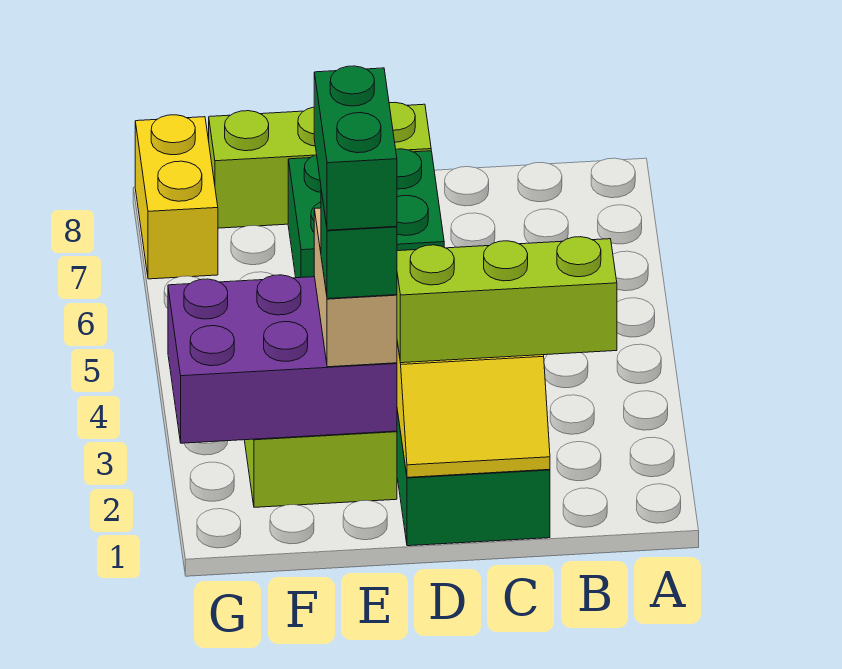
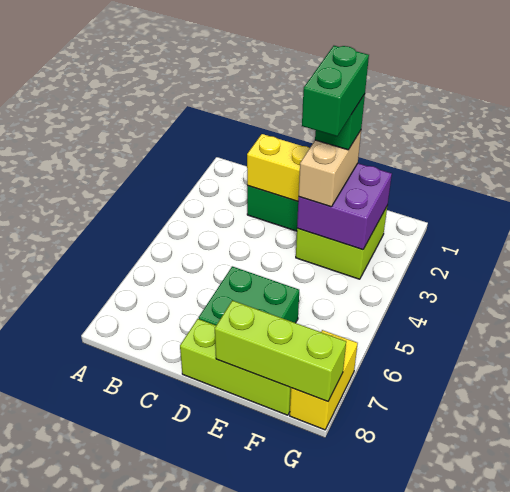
lime 1x3 brick [397,237,617,363] -> lime 1x3 brick moved to [215,301,346,401]
purple 2x3 brick [168,275,397,443] -> purple 2x2 brick [297,163,392,250]

